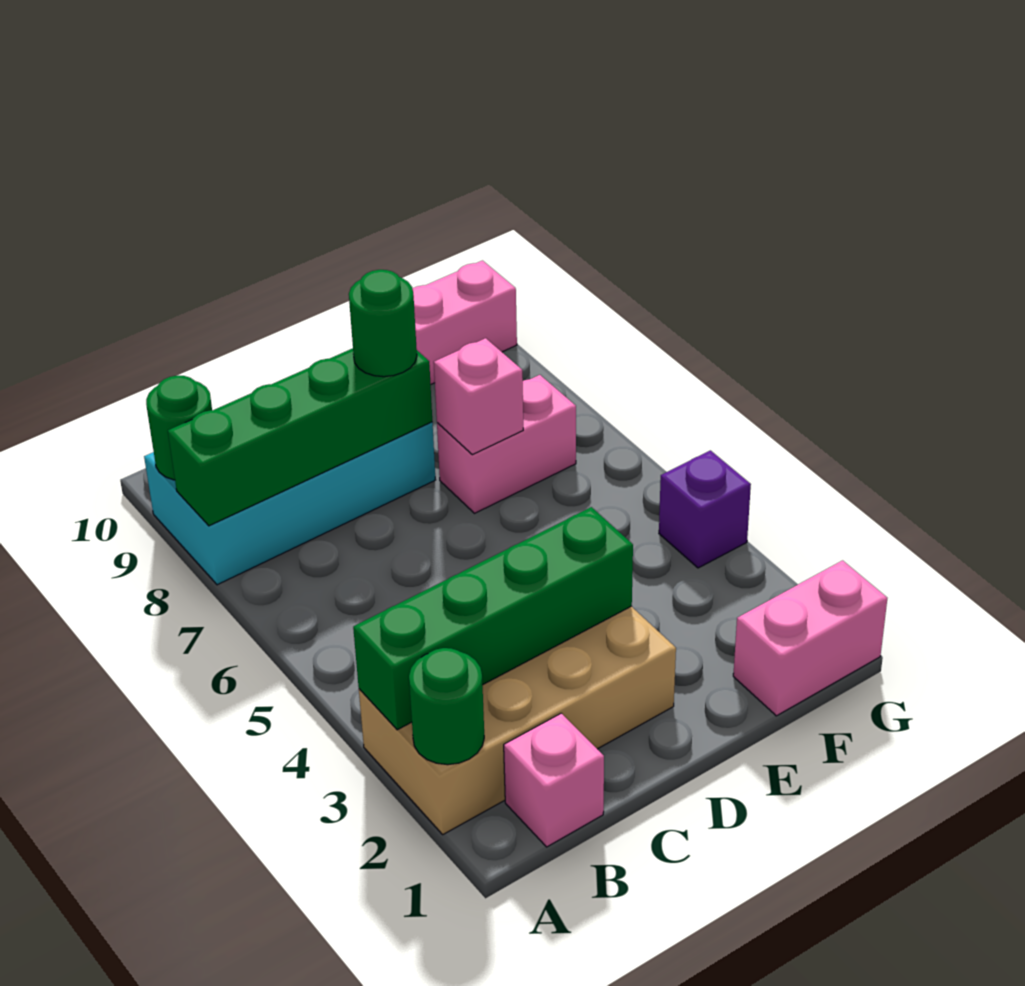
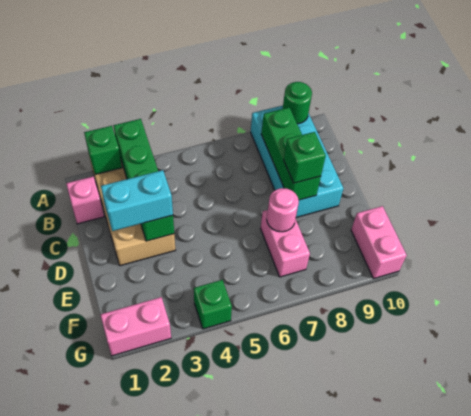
green 1x1 round brick [409,648,484,765] -> green 1x1 brick [84,126,122,174]
green 1x4 brick [168,348,432,526] -> green 1x3 brick [261,108,321,200]
none -> cyan 1x2 brick [101,170,173,231]
green 1x1 round brick [349,270,417,377] -> green 1x1 brick [284,132,326,183]
pink 1x1 brick [434,338,523,455] -> pink 1x1 round brick [267,188,299,232]
pink 1x2 brick [733,561,887,716] -> pink 1x2 brick turned to [101,297,171,356]
purple 1x1 brick [659,450,751,568] -> green 1x1 brick [194,280,232,329]

